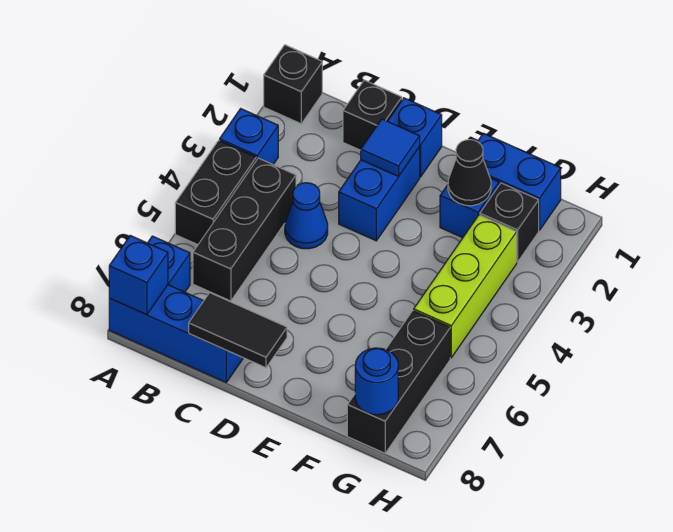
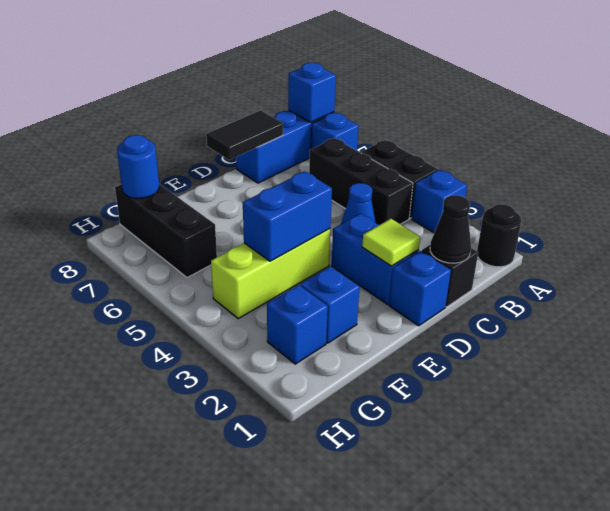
black 1x1 brick [264,45,322,124] -> black 1x1 round brick [477,204,522,267]
blue 1x1 tile [361,119,420,176] -> lime 1x1 tile [362,219,420,266]
blue 1x2 brick [478,133,561,230] -> blue 1x2 brick moved to [243,171,332,261]
black 1x1 cone [448,140,491,206] -> black 1x1 cone moved to [430,195,471,263]
black 1x1 brick [480,183,539,262] -> blue 1x1 brick [267,285,328,364]
lime 1x3 brick [414,215,517,358] -> lime 1x3 brick turned to [211,229,330,319]

